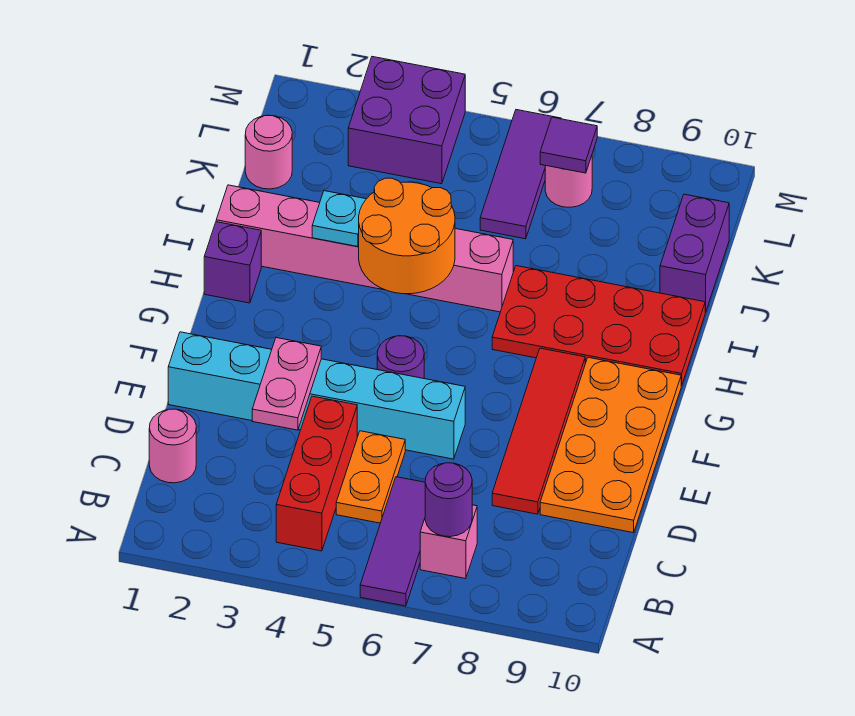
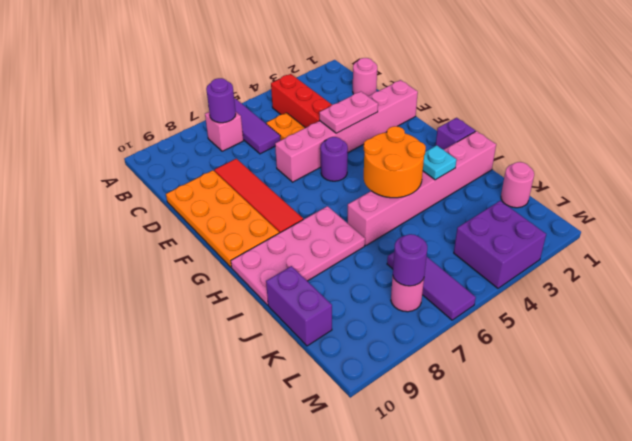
pink 1x2 plate [252,338,321,430] -> pink 1x2 plate turned to [319,92,378,133]
cyan 1x6 brick [168,332,465,459] -> pink 1x6 brick [275,80,418,182]
red 2x4 plate [492,266,705,385] -> pink 2x4 plate [231,206,365,305]
purple 1x1 tile [540,117,597,173] -> purple 1x1 round brick [393,234,427,286]

